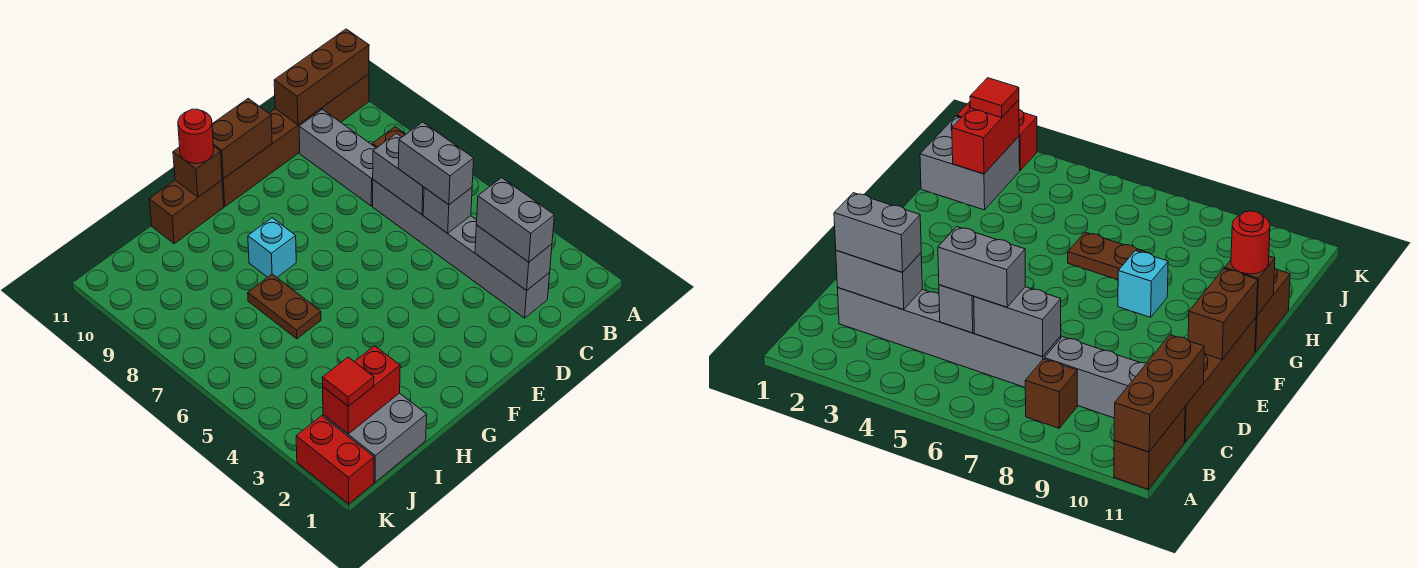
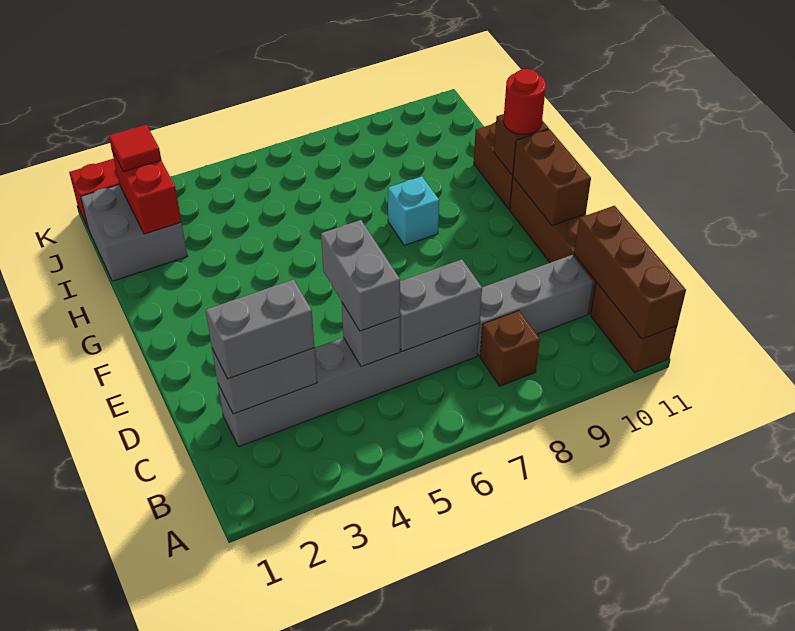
grey 1x2 brick [398,122,474,205] -> grey 1x2 brick turned to [321,220,400,331]
brown 1x2 plate [248,274,321,339] -> none

